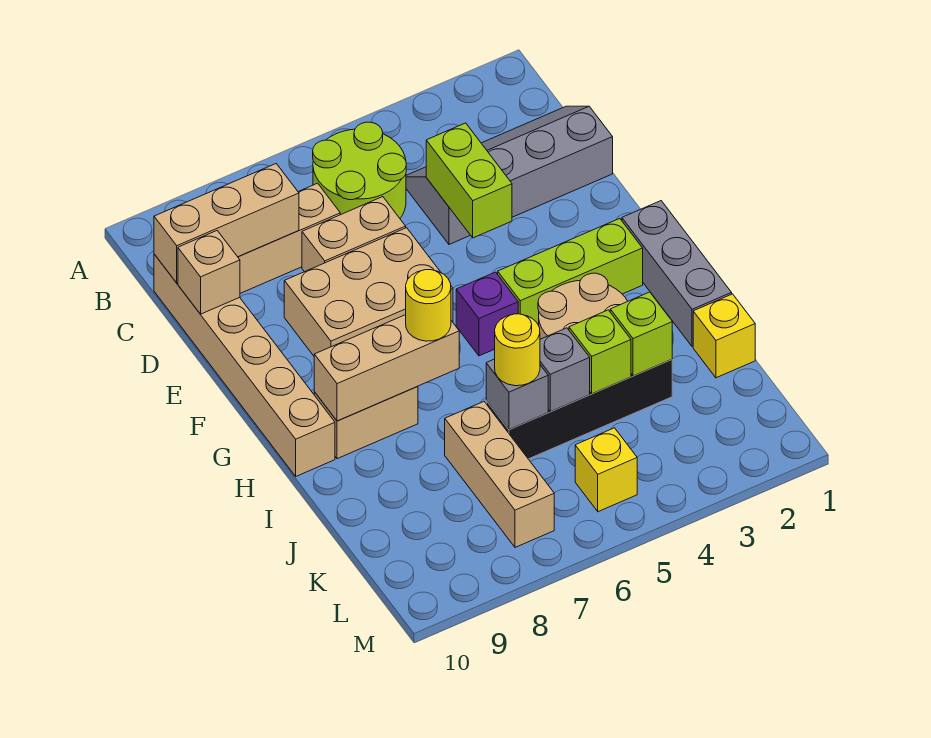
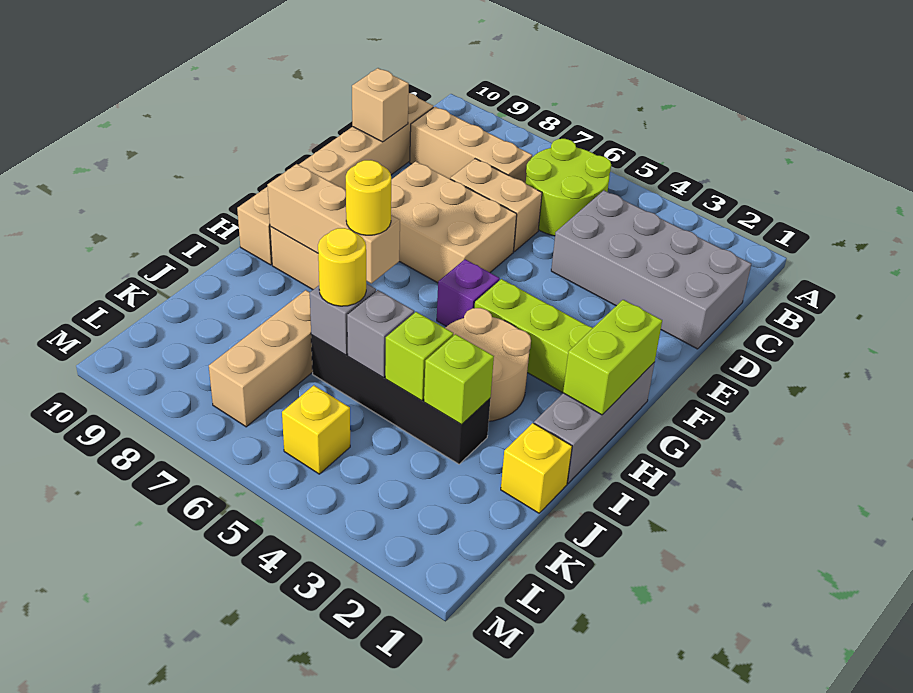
grey 2x4 slope [406,106,613,244] -> grey 2x4 brick [551,190,751,349]
tan 1x3 brick [154,164,299,283] -> none
lime 1x2 brick [426,123,512,238] -> lime 1x2 brick moved to [563,300,662,415]

